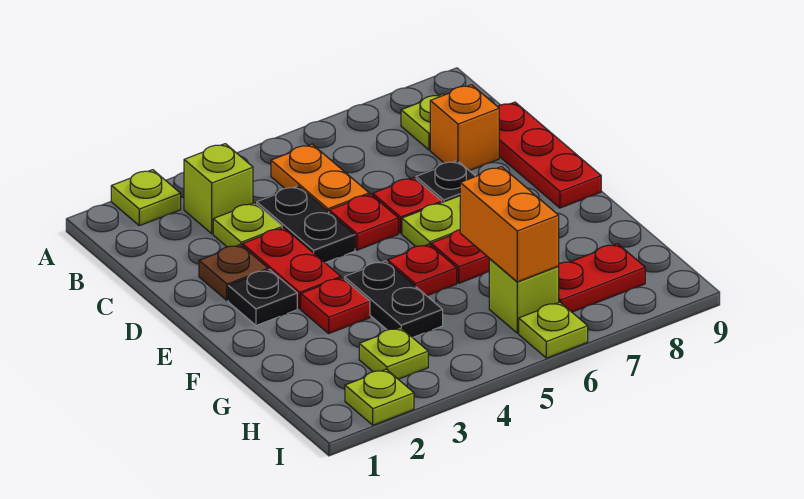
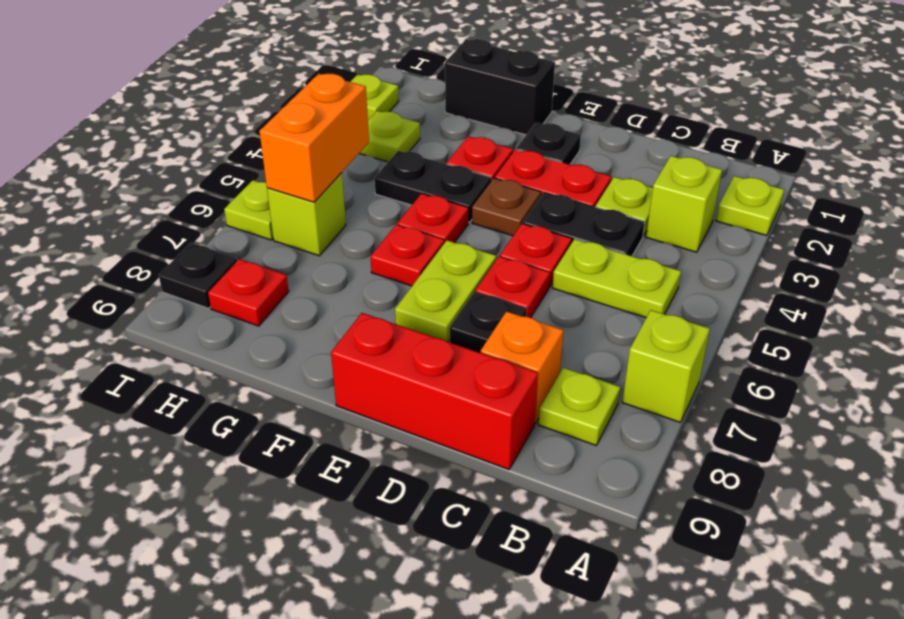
none -> lime 1x1 brick [622,310,710,422]
orange 1x2 plate [271,144,369,212] -> lime 1x2 plate [552,239,681,318]
red 1x3 plate [497,102,601,208] -> red 1x3 brick [331,313,538,469]
brown 1x1 plate [199,245,268,300] -> brown 1x1 plate moved to [472,178,541,236]
none -> black 1x2 brick [445,39,555,135]
orange 1x2 brick [460,167,559,282] -> orange 1x2 brick turned to [260,74,369,202]
red 1x2 plate [558,244,645,312] -> red 1x1 plate [208,259,289,326]
none -> black 1x1 plate [159,243,237,308]

